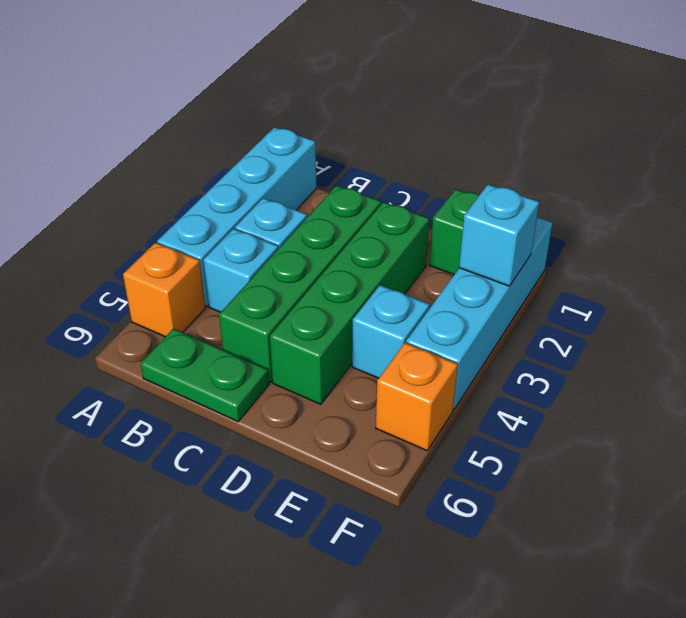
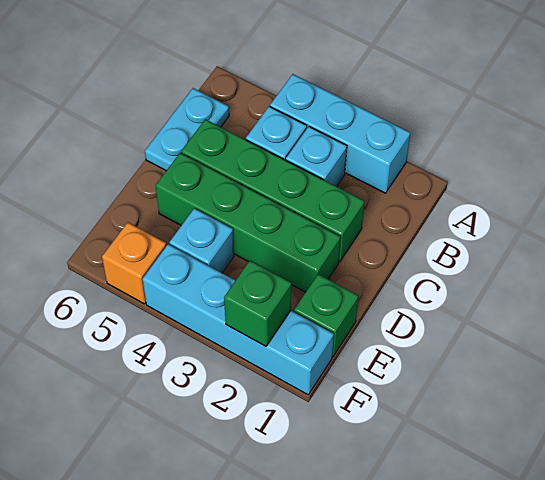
cyan 1x4 brick [157,127,316,306] -> cyan 1x3 brick [270,74,410,193]
orange 1x1 brick [123,242,205,337] -> none
green 1x2 plate [141,329,269,422] -> cyan 1x2 plate [145,88,229,171]
cyan 1x1 brick [459,184,539,286] -> green 1x1 brick [224,261,291,346]

